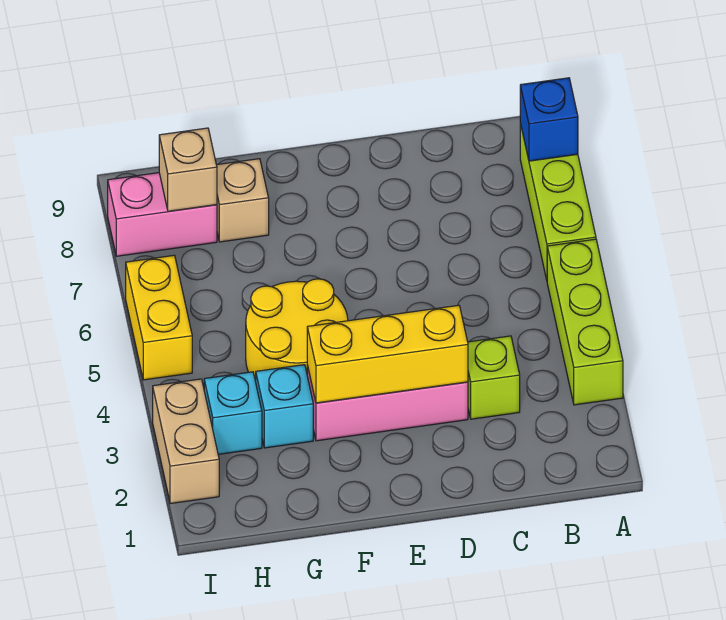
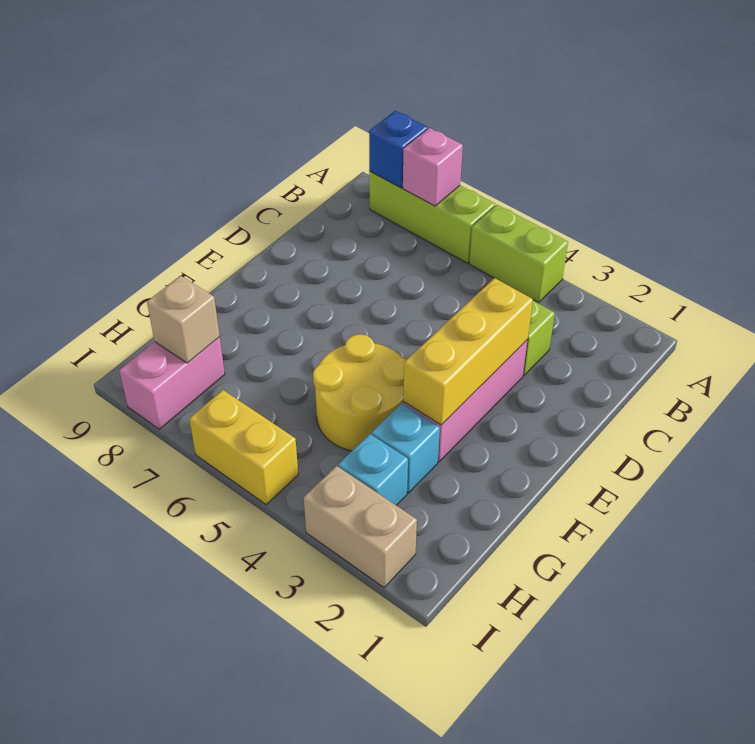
lime 1x3 brick [547,239,623,405] -> lime 1x2 brick [469,205,568,302]
none -> pink 1x1 brick [403,128,463,206]
tan 1x1 brick [217,159,269,242] -> none

